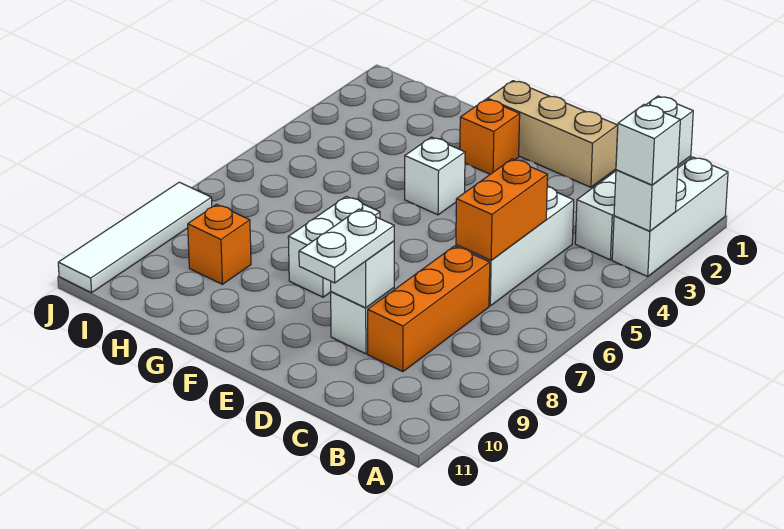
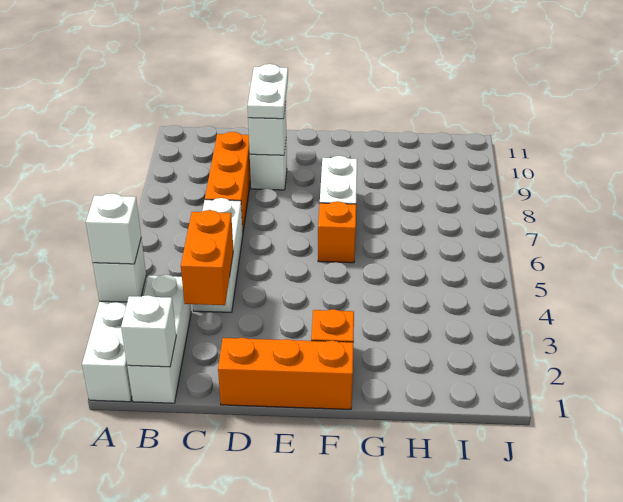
orange 1x2 brick [456,159,548,260] -> orange 1x2 brick moved to [181,210,233,305]
tan 1x3 brick [487,81,618,187] -> orange 1x3 brick [218,338,354,409]
white 1x1 brick [405,137,465,215] -> none
orange 1x1 brick [188,204,251,284] -> orange 1x1 brick moved to [318,201,356,263]
white 1x4 tile [58,182,212,293] -> none

